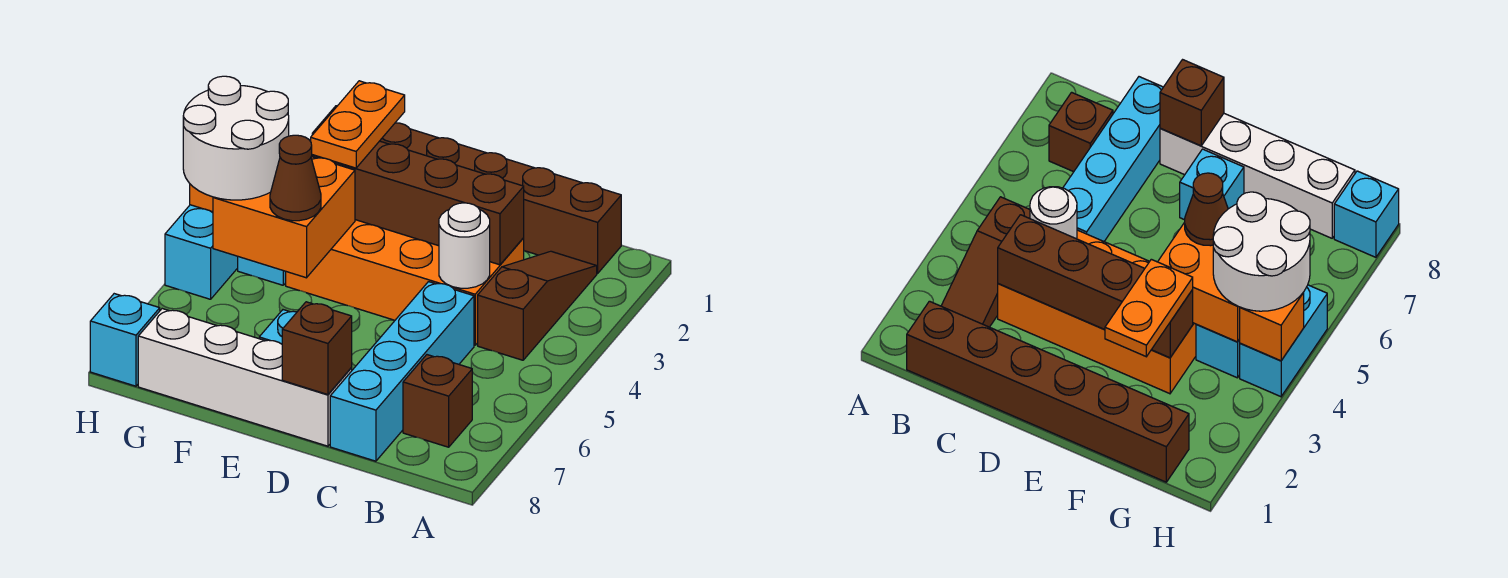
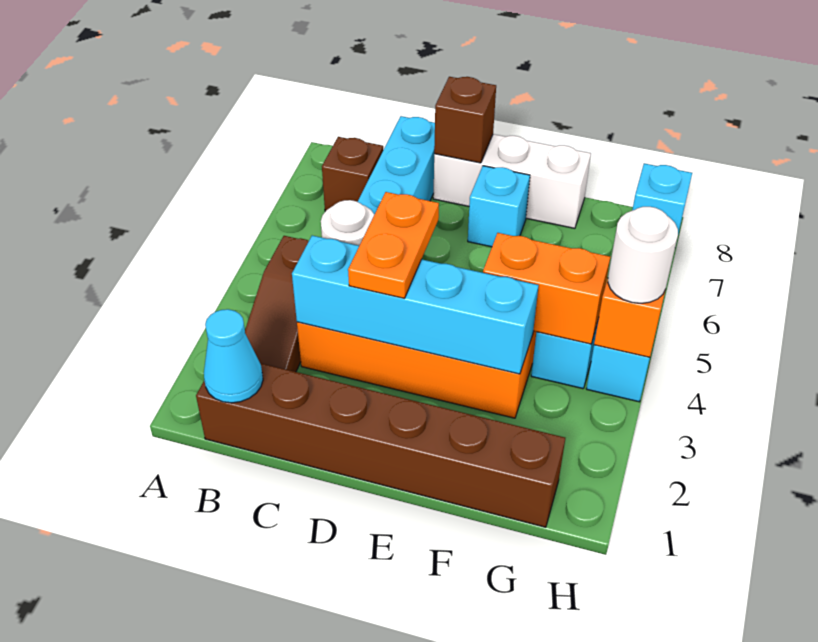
none -> cyan 1x1 cone [204,309,263,403]
brown 1x4 brick [311,141,524,265] -> cyan 1x4 brick [292,236,539,374]
white 1x4 brick [138,309,352,446] -> white 1x3 brick [433,134,591,228]
orange 1x2 plate [311,81,405,168] -> orange 1x2 plate moved to [348,192,439,298]
orange 2x2 brick [213,157,355,278] -> orange 1x2 brick [483,233,610,344]
brown 1x1 cone [270,135,321,221] -> none
white 2x2 round brick [183,76,289,200] -> white 1x1 round brick [608,207,678,303]

